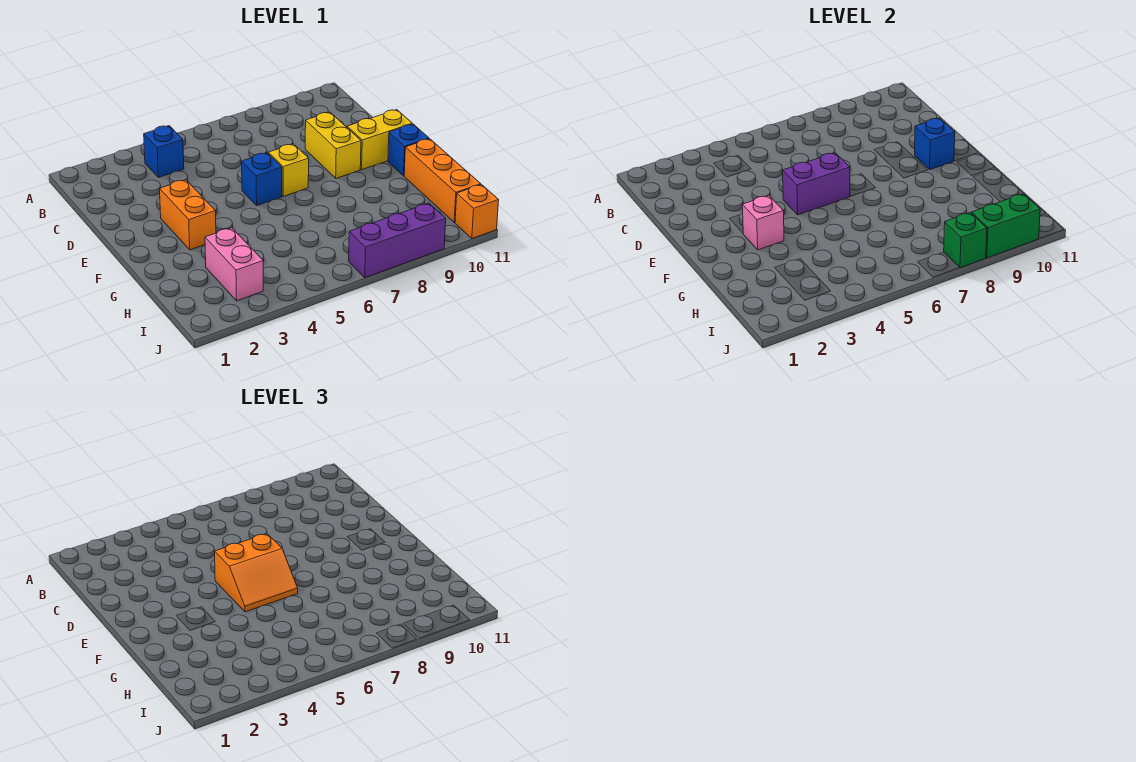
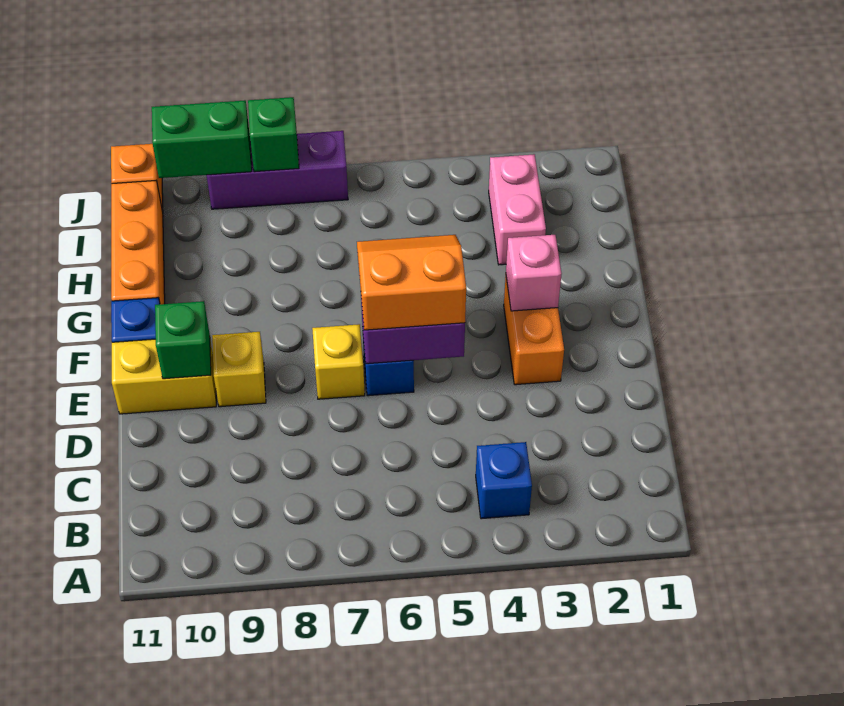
yellow 1x2 brick [305,112,361,178] -> yellow 1x1 brick [212,332,266,407]
blue 1x1 brick [915,118,955,170] -> green 1x1 brick [155,301,211,379]

